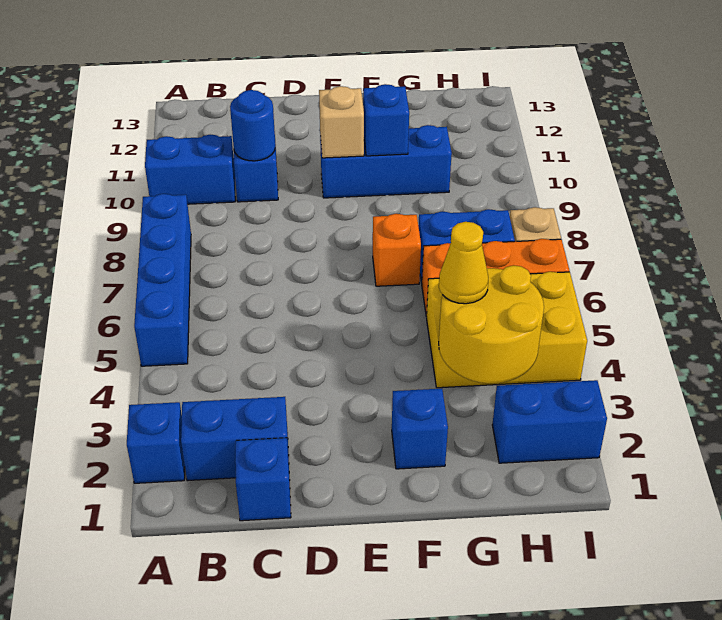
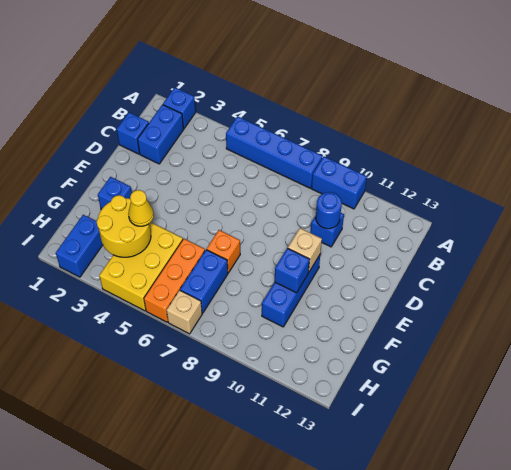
blue 1x2 brick [145,135,235,204] -> blue 1x2 brick turned to [312,157,367,209]

